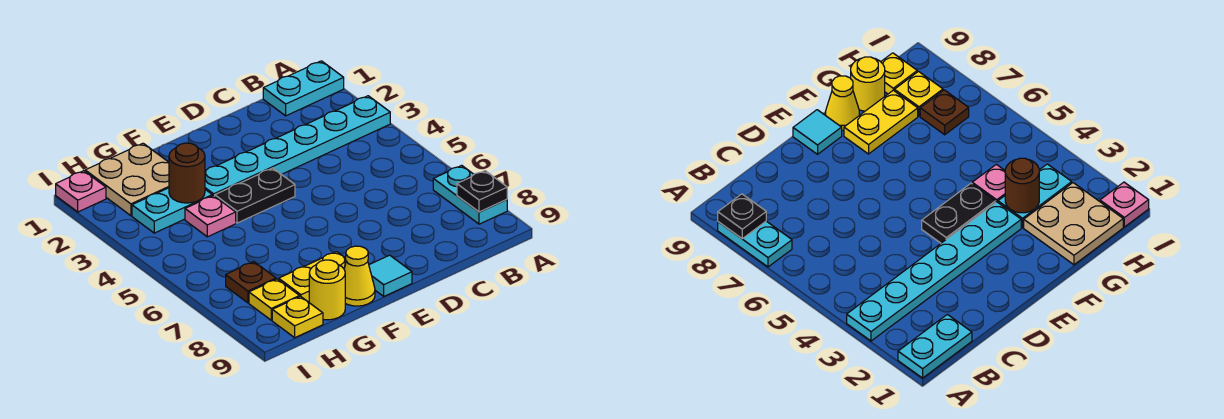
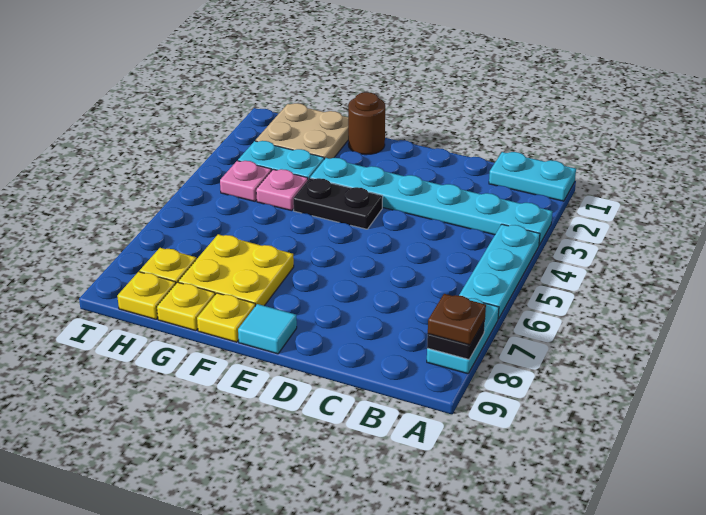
none -> cyan 1x3 plate [459,224,540,319]
yellow 1x2 plate [279,252,346,302] -> yellow 2x2 plate [178,234,294,306]
yellow 1x1 cone [344,246,375,306] -> yellow 1x1 plate [197,293,255,342]
brown 1x1 round brick [169,143,205,203] -> brown 1x1 round brick moved to [348,92,385,155]
yellow 1x1 round brick [309,260,345,320] -> yellow 1x1 plate [157,282,215,331]
brown 1x1 plate [226,262,276,303] -> brown 1x1 plate moved to [428,294,486,345]
pink 1x1 plate [56,171,106,212] -> pink 1x1 plate moved to [220,161,271,201]

